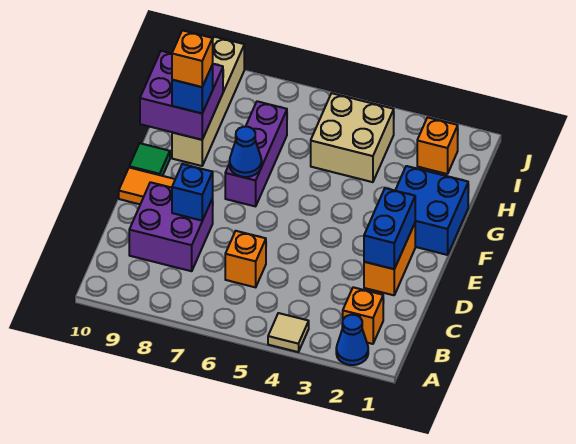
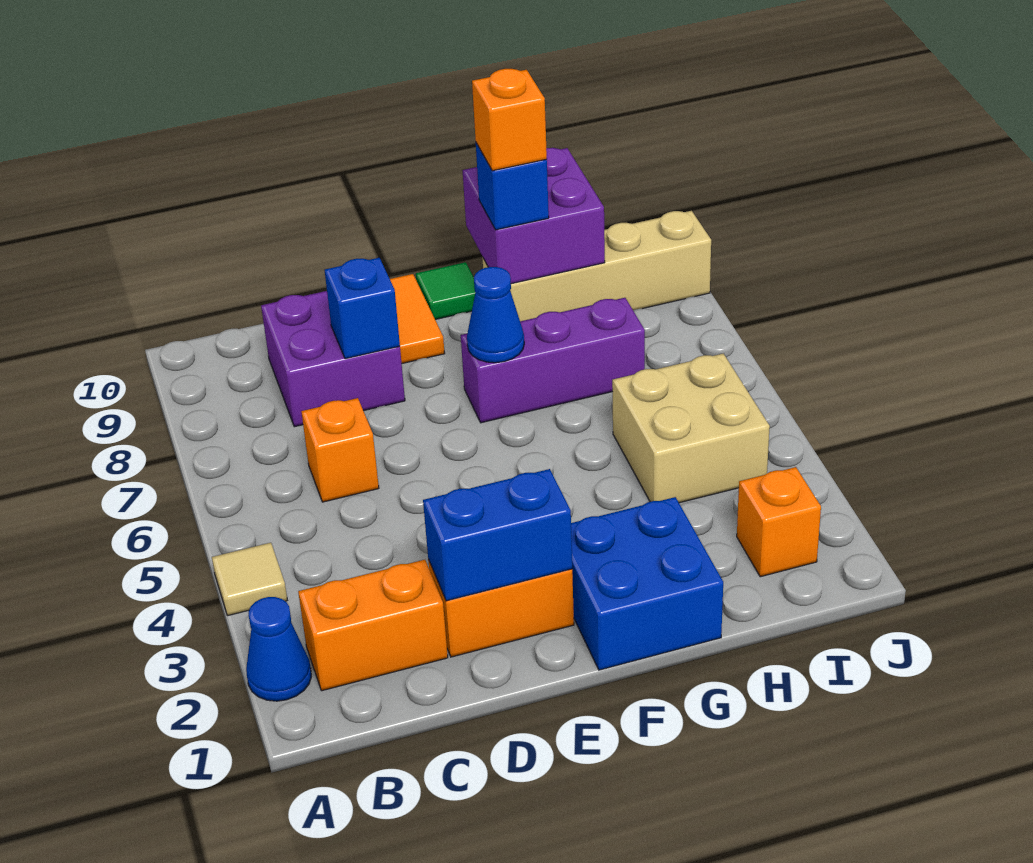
orange 1x1 brick [343,287,383,344] -> orange 1x2 brick [298,560,448,691]

